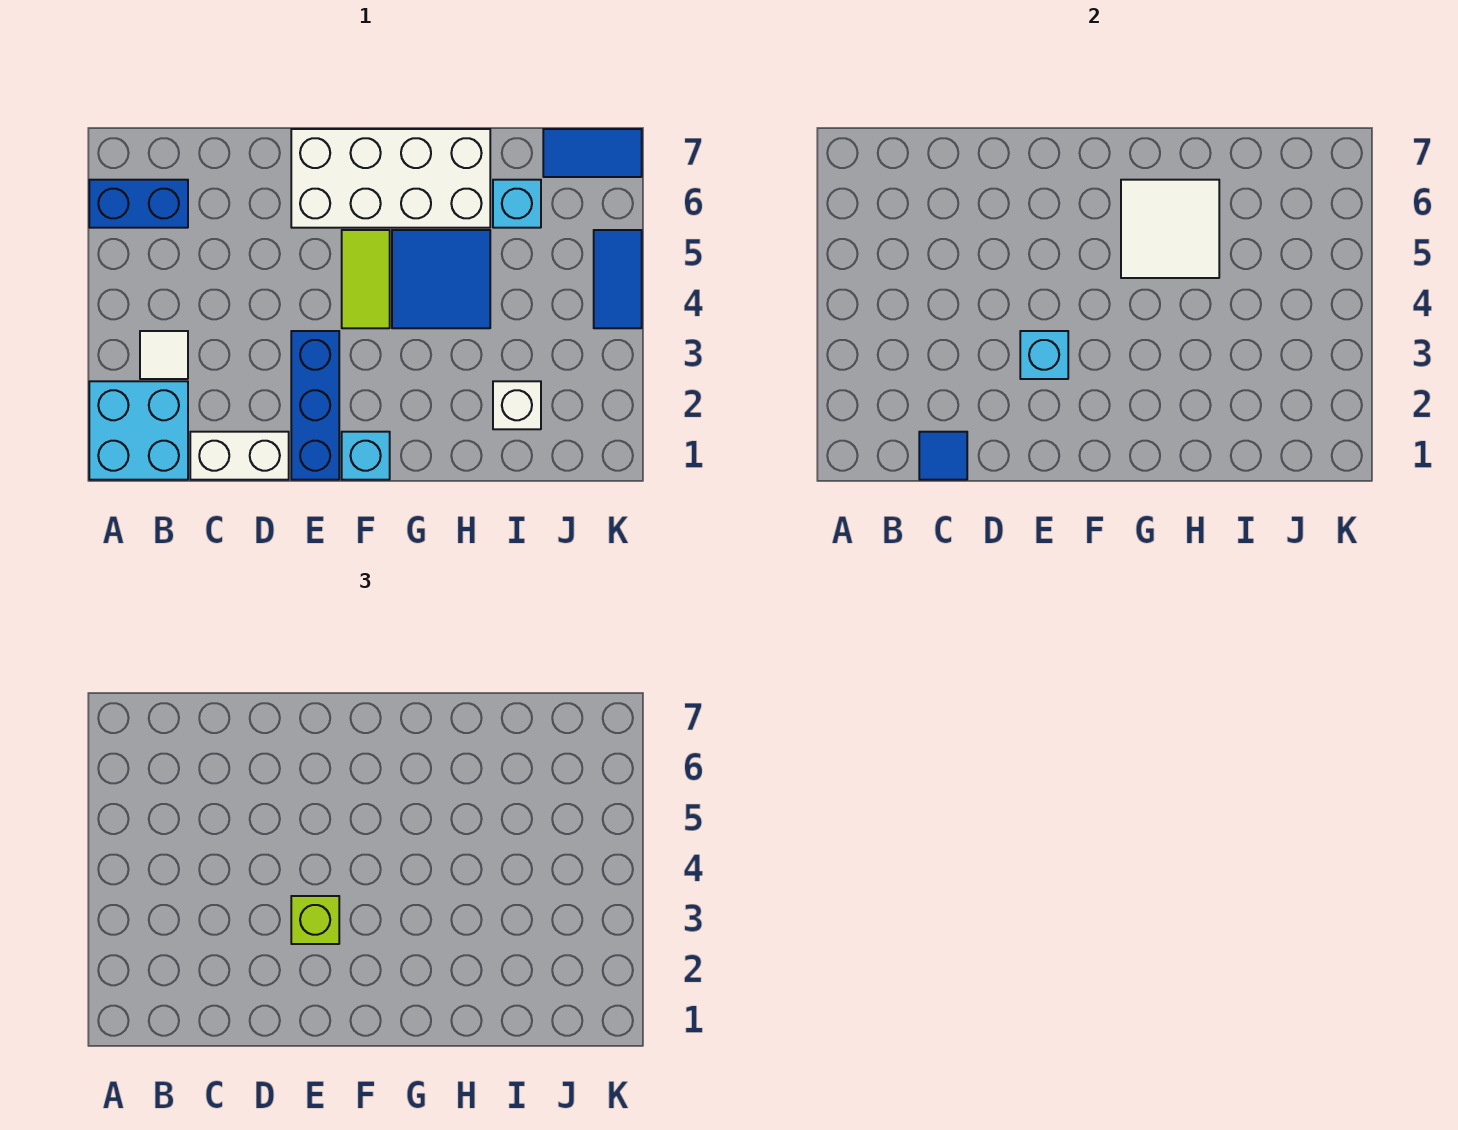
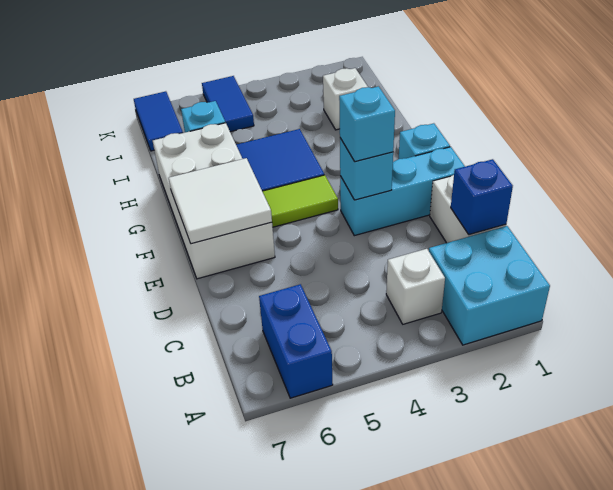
white 1x1 tile [140,331,188,379] -> white 1x1 brick [386,249,445,324]
blue 1x1 tile [919,432,967,480] -> blue 1x1 brick [451,159,513,234]
blue 1x3 brick [291,331,339,480] -> cyan 1x3 brick [340,147,465,236]
lime 1x1 brick [291,896,339,944] -> cyan 1x1 brick [339,86,395,162]
white 2x2 tile [1121,180,1219,278] -> white 2x2 tile moved to [169,158,272,244]
blue 1x2 tile [594,230,642,328] -> blue 1x2 tile turned to [202,76,254,132]

